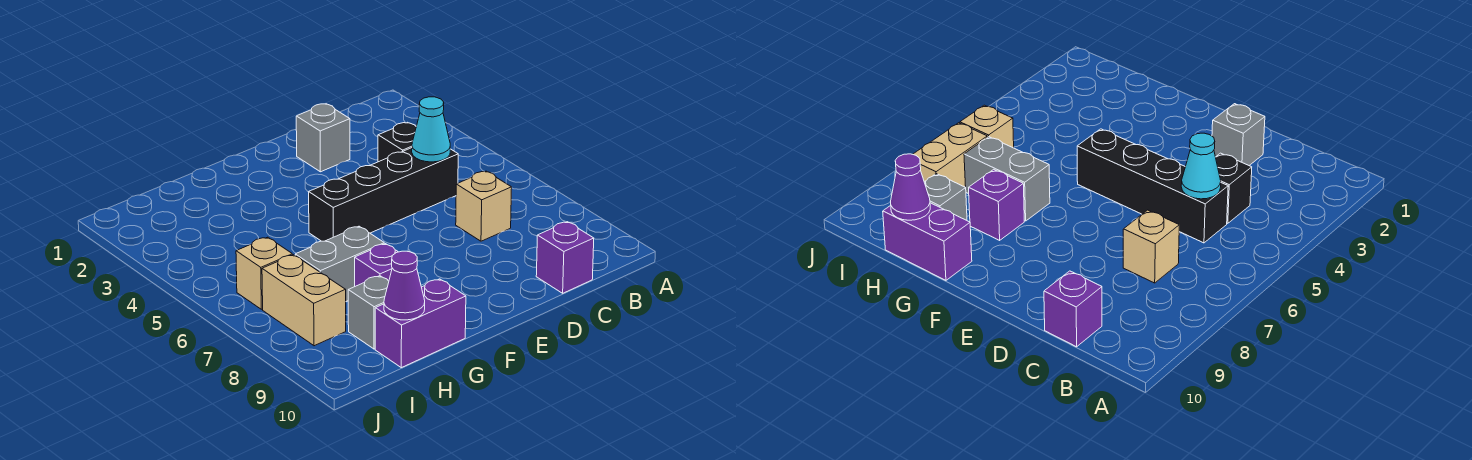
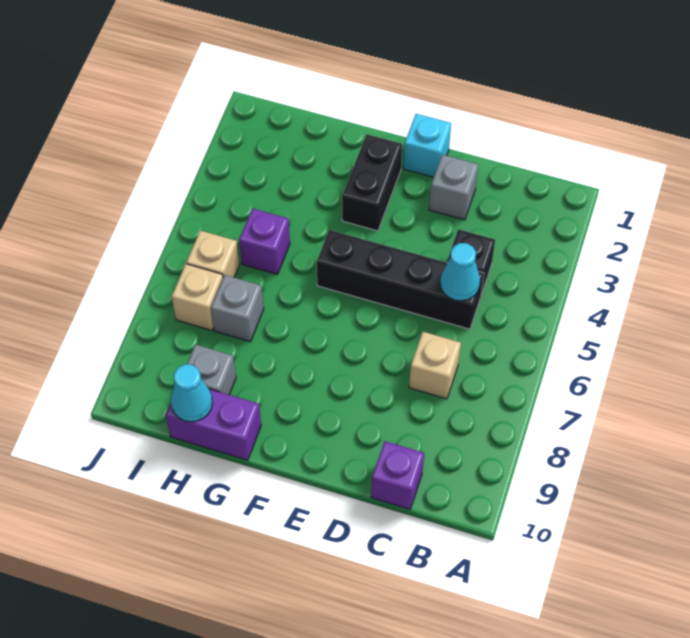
none -> cyan 1x1 brick [403,114,451,177]
none -> black 1x2 brick [342,134,402,231]
grey 1x2 brick [295,226,384,301] -> grey 1x1 brick [211,275,264,342]
purple 1x1 brick [355,244,398,286] -> purple 1x1 brick moved to [239,209,290,274]
purple 1x1 cone [384,251,425,320] -> cyan 1x1 cone [171,364,213,422]
tan 1x2 brick [262,255,346,346] -> tan 1x1 brick [172,264,223,330]

